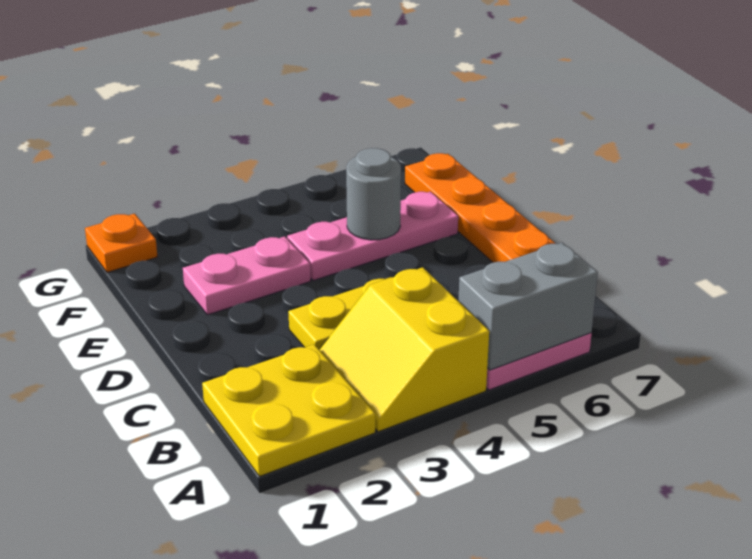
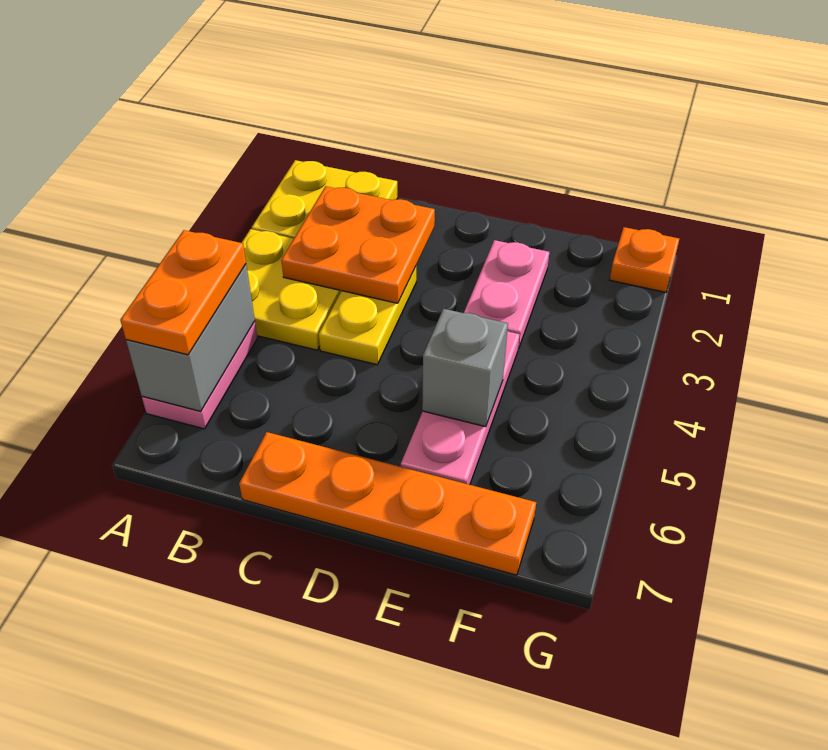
yellow 2x2 slope [319,267,489,432] -> yellow 2x2 plate [242,229,341,350]
none -> orange 1x2 plate [120,230,246,355]
none -> orange 2x2 plate [281,186,435,303]
grey 1x1 round brick [346,148,401,240] -> grey 1x1 brick [422,309,508,427]

